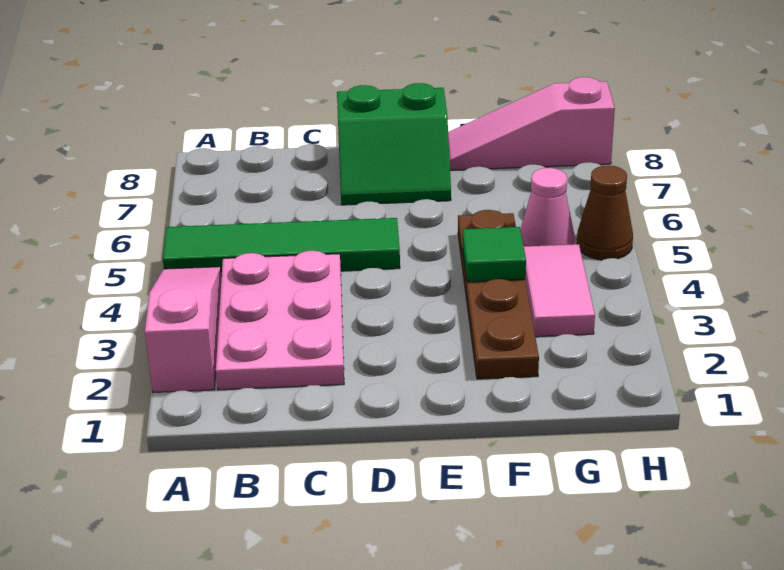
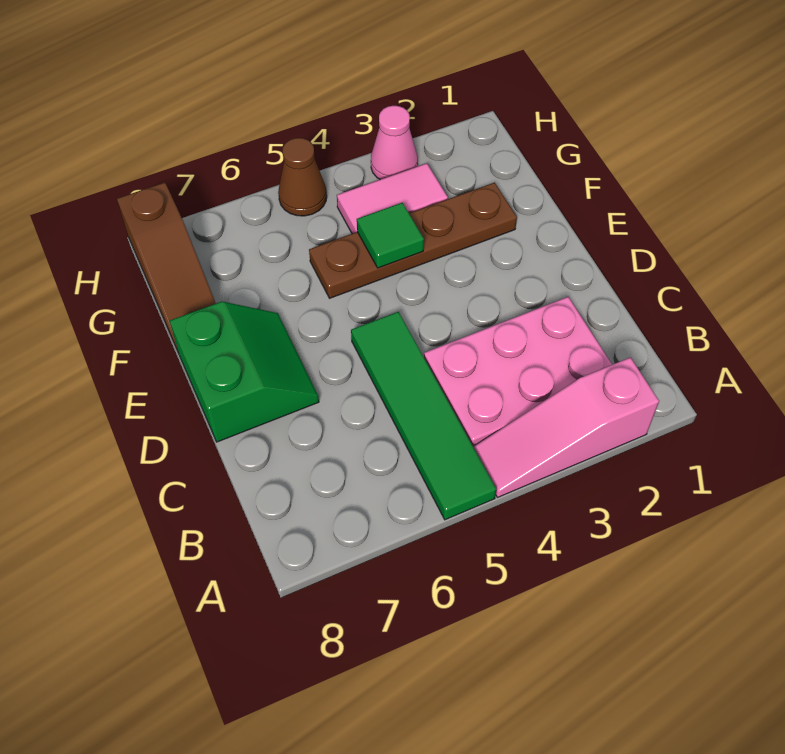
pink 1x3 slope [448,77,615,170] -> brown 1x3 slope [117,182,216,351]
pink 1x1 cone [520,168,575,246] -> pink 1x1 cone moved to [371,106,418,179]

